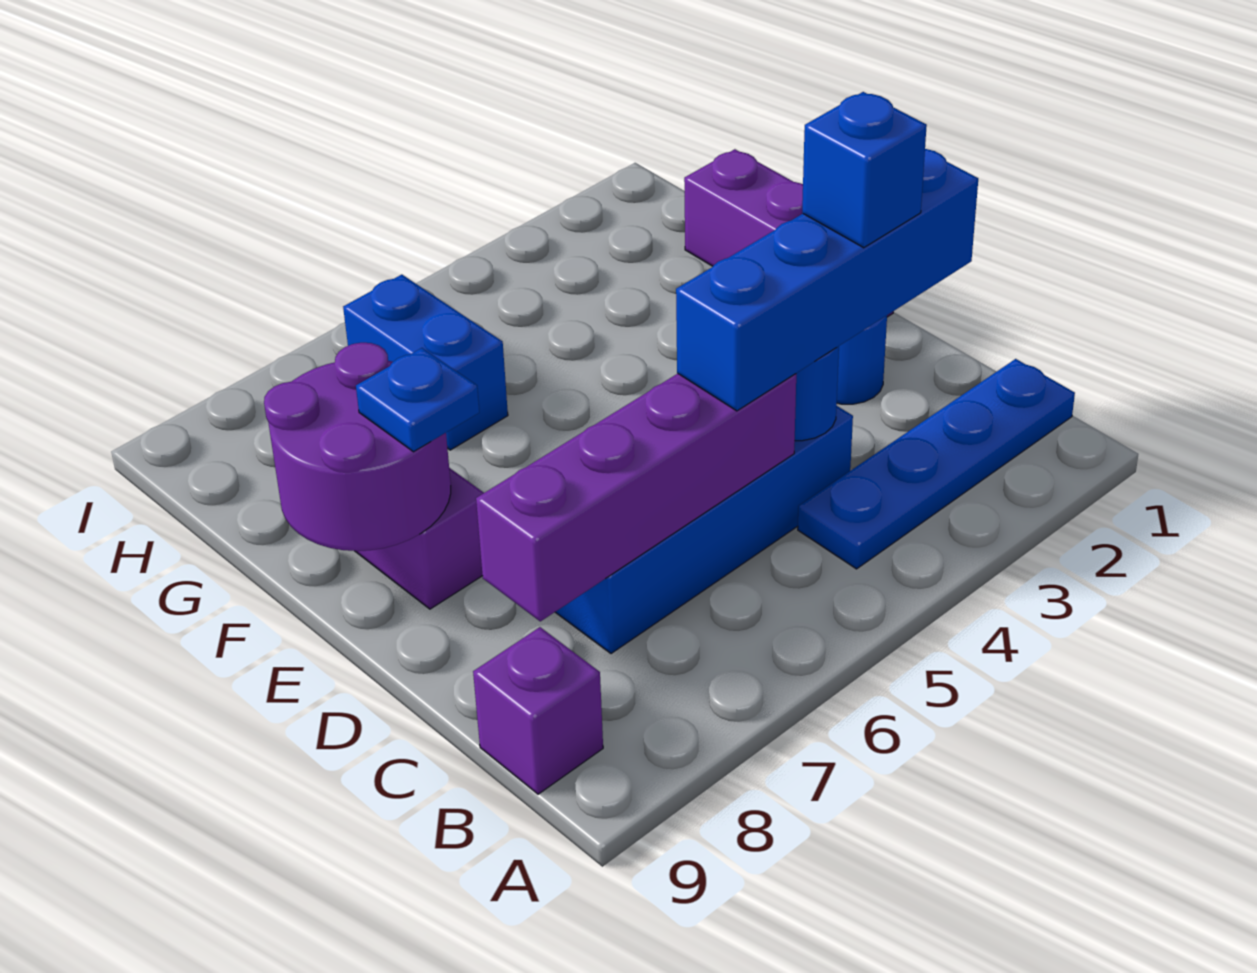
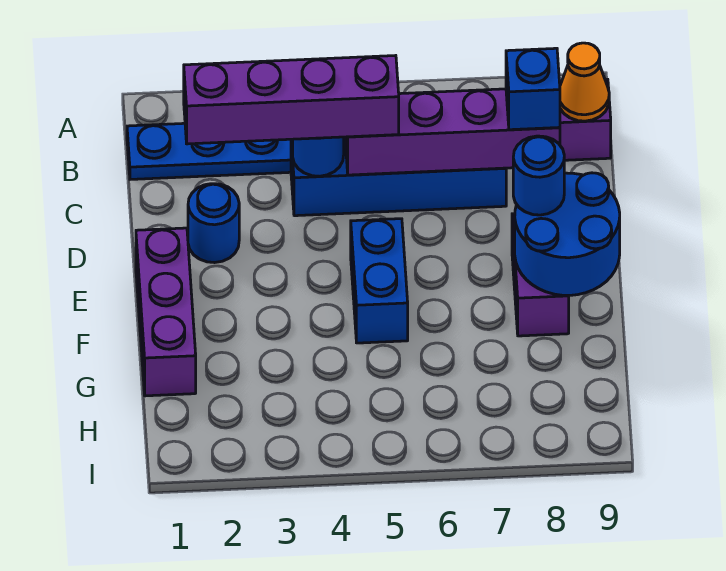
none -> orange 1x1 cone [560,43,609,121]
blue 1x4 brick [676,149,978,411] -> purple 1x4 brick [184,56,399,144]
blue 1x1 brick [802,92,927,248] -> blue 1x1 brick moved to [506,48,560,130]
purple 2x2 round brick [264,343,451,551] -> blue 2x2 round brick [515,173,620,295]
blue 1x1 plate [356,348,479,452] -> blue 1x1 round brick [513,136,564,215]
blue 1x2 brick [343,275,508,450] -> blue 1x2 brick moved to [351,219,408,343]

